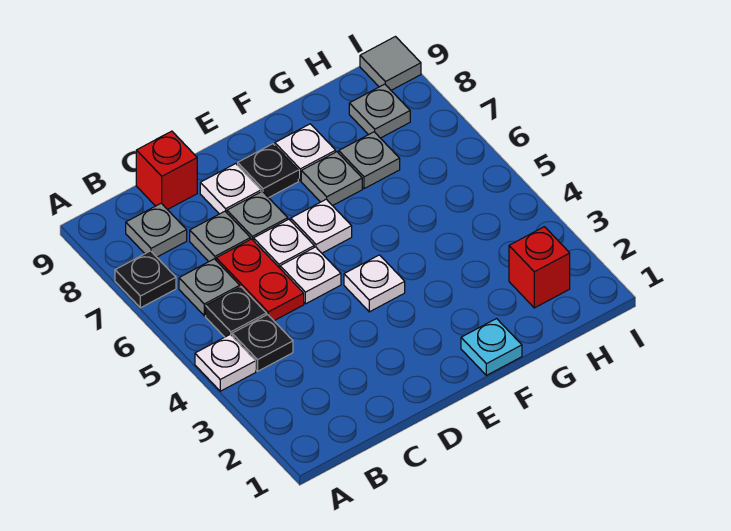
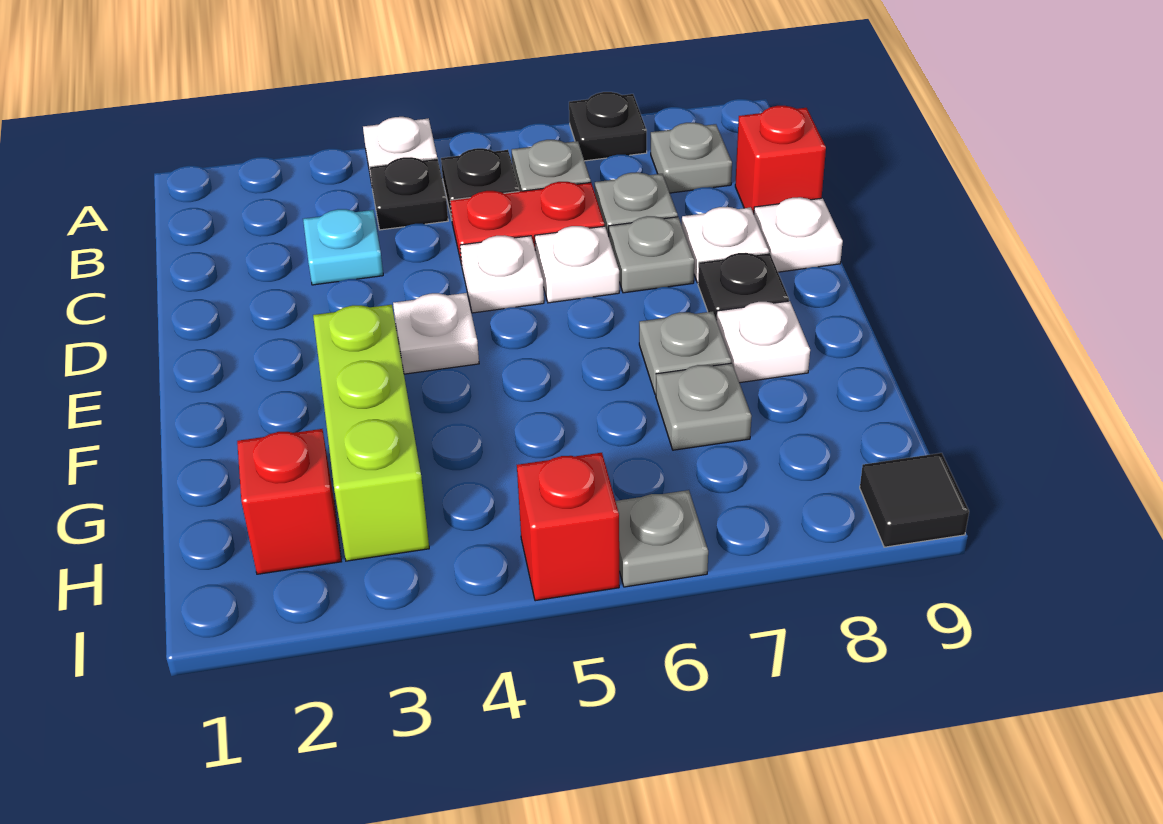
white 1x1 plate [291,199,352,253] -> white 1x1 plate moved to [754,197,843,272]
cyan 1x1 plate [461,319,522,375] -> cyan 1x1 plate moved to [303,209,383,285]
none -> lime 1x3 brick [313,305,429,561]
grey 1x1 plate [349,84,410,138] -> grey 1x1 plate moved to [615,490,708,587]
none -> red 1x1 brick [517,453,619,601]
grey 1x1 tile [360,37,421,90] -> black 1x1 tile [860,453,969,547]

